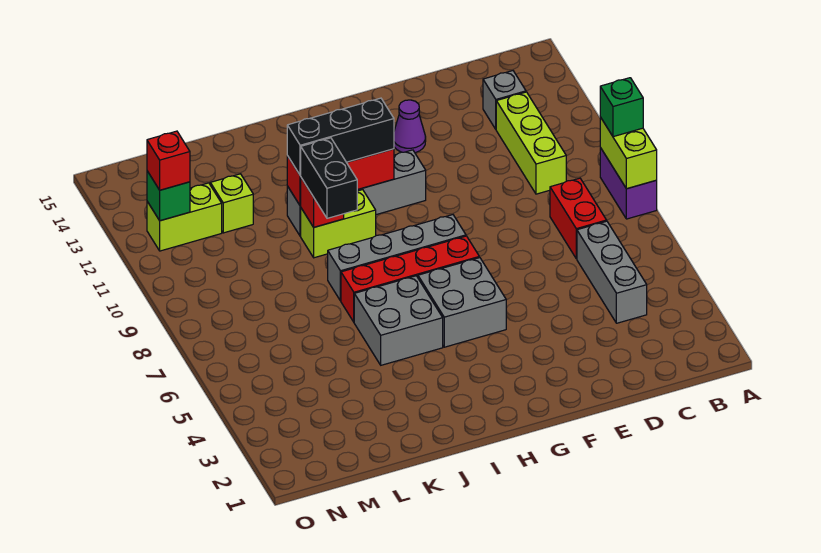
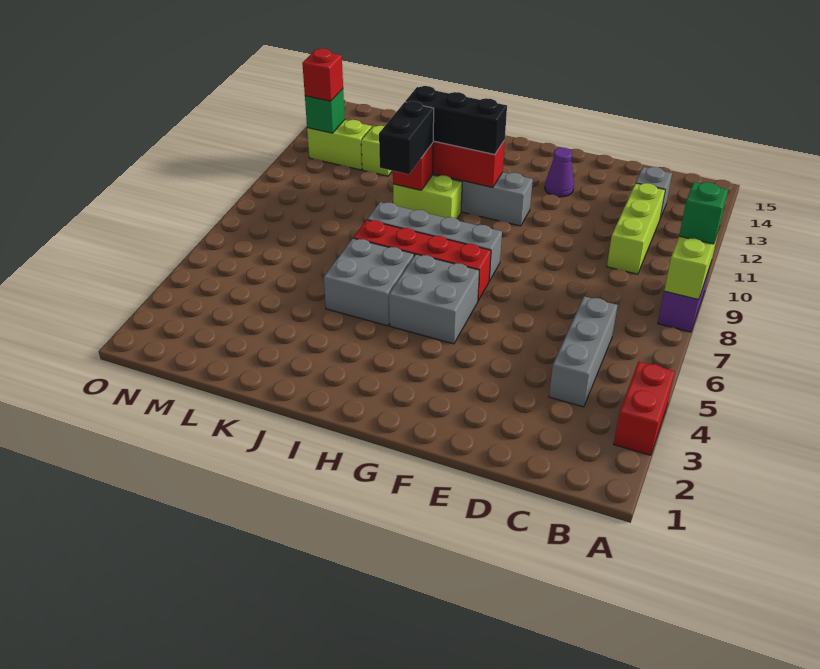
red 1x2 brick [550,178,607,259] -> red 1x2 brick moved to [614,361,675,455]

